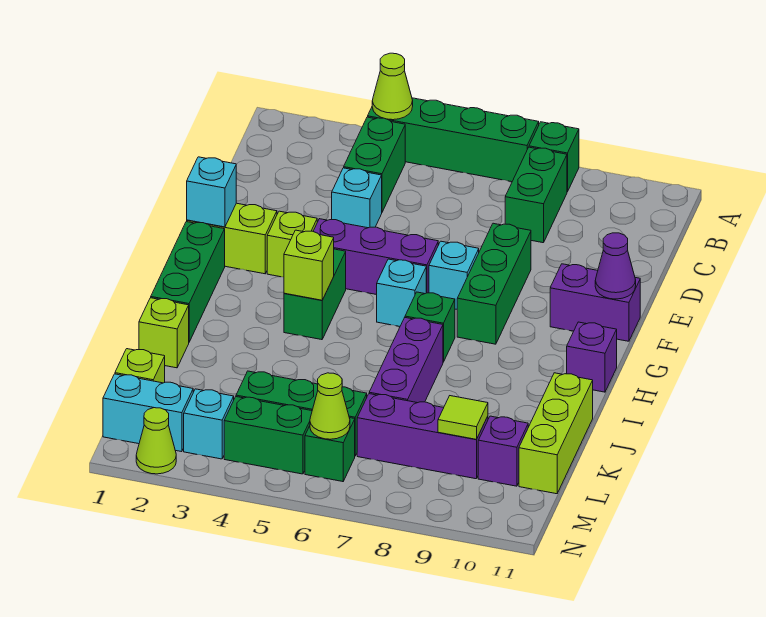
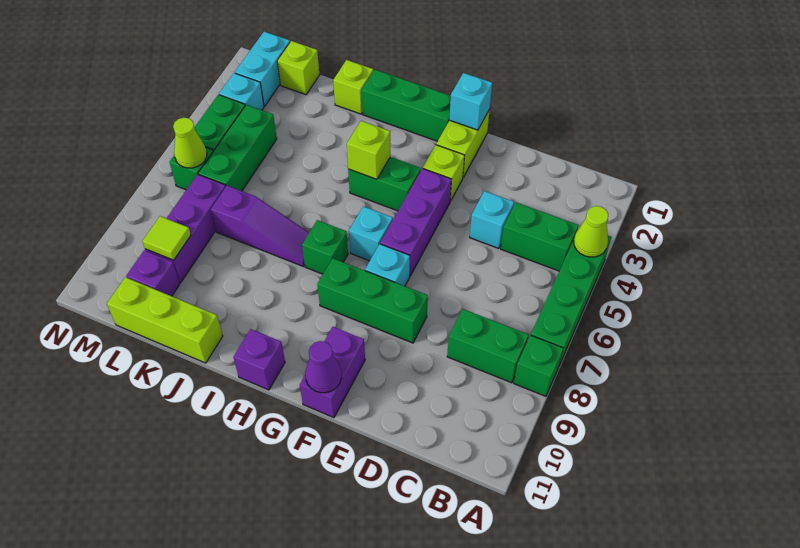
purple 1x3 brick [369,318,443,403] -> purple 1x3 slope [211,186,309,266]
lime 1x1 cone [136,408,176,474] -> none

